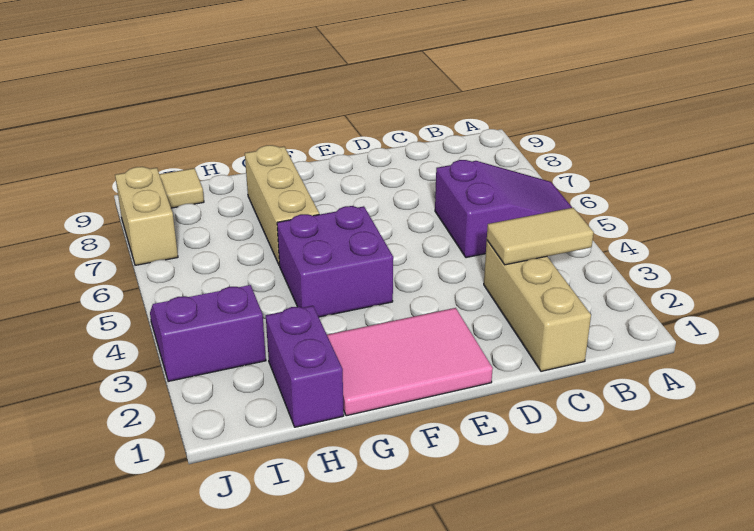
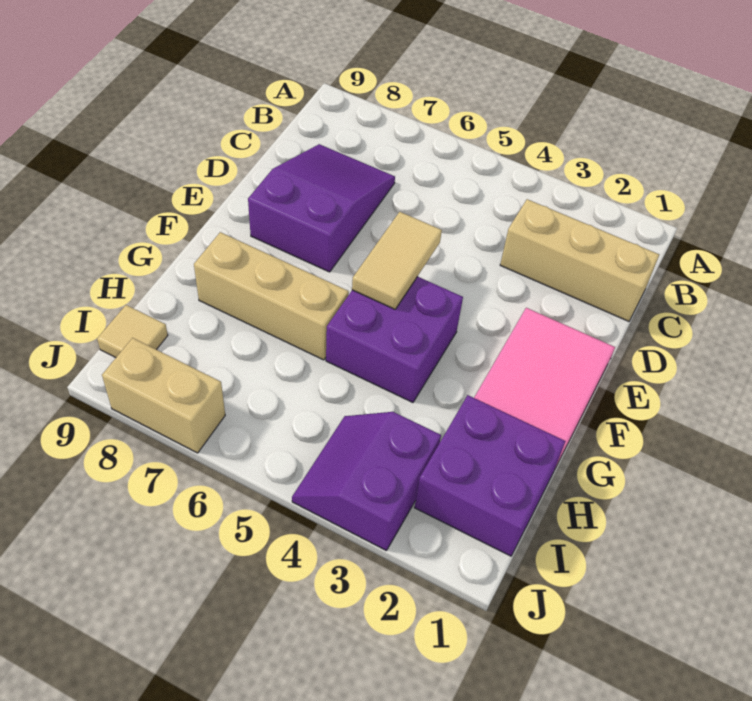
purple 2x3 slope [435,160,572,258] -> purple 2x3 slope moved to [248,144,395,272]
tan 1x2 tile [487,208,594,265] -> tan 1x2 tile moved to [352,212,442,309]
purple 1x2 brick [266,306,344,427] -> purple 2x2 brick [414,395,565,556]

